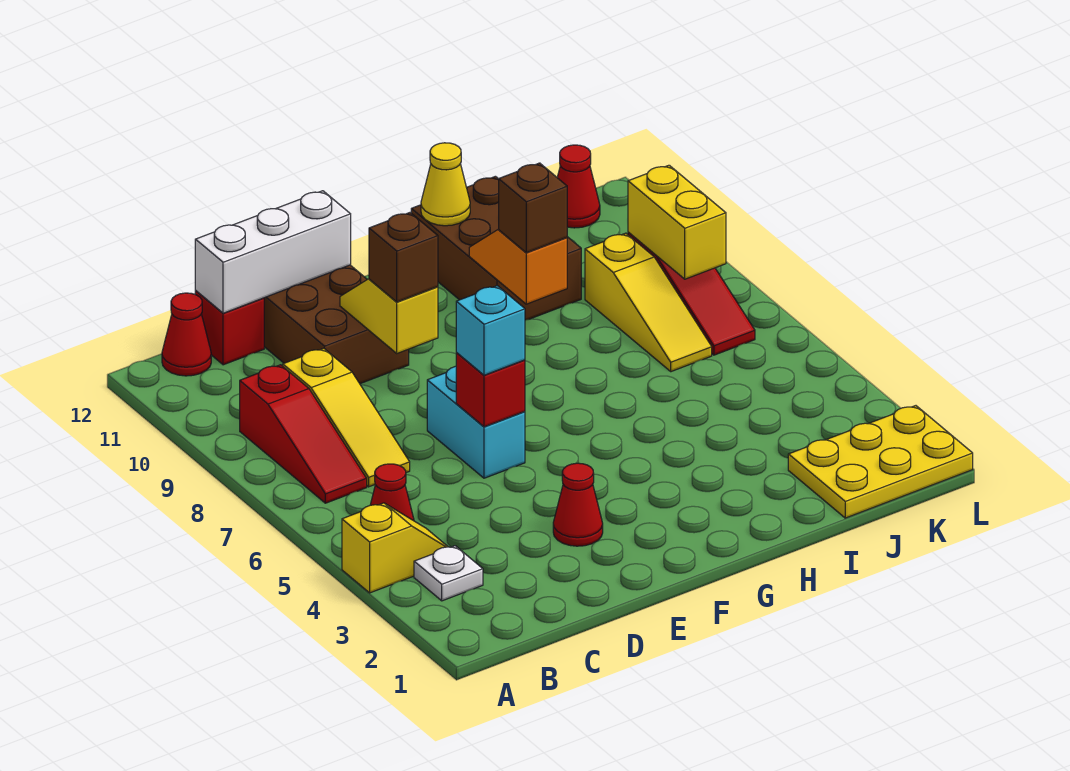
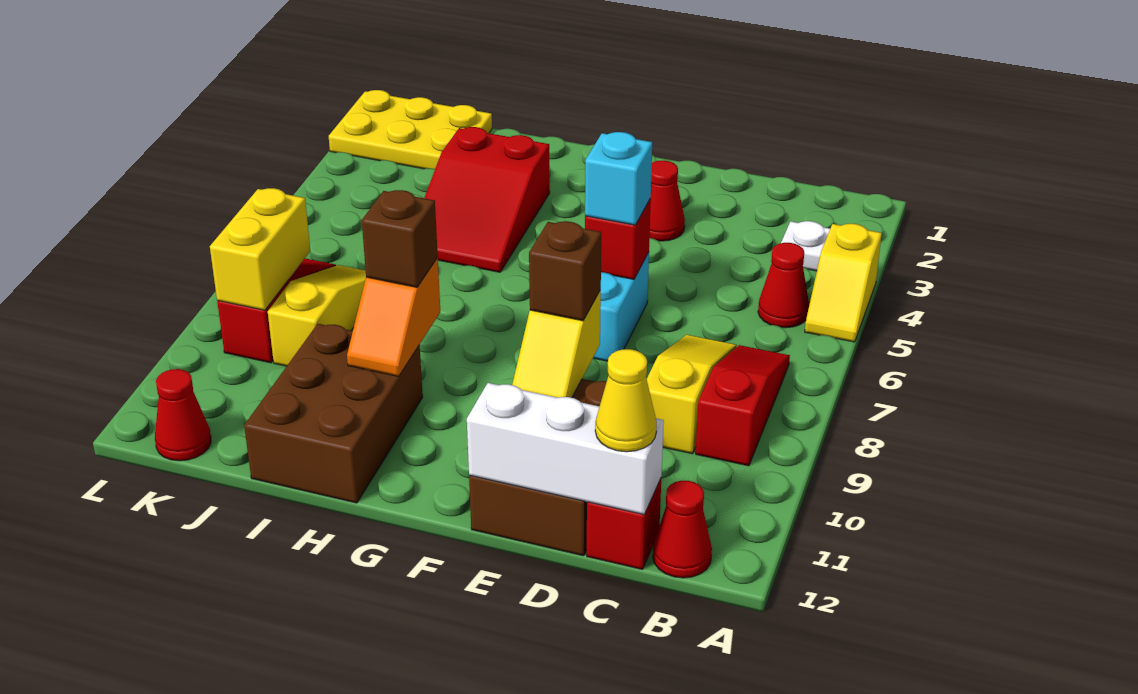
yellow 1x2 slope [342,503,448,593] -> yellow 1x2 slope turned to [805,224,882,342]
none -> red 2x3 slope [425,127,550,272]
yellow 1x1 cone [421,143,470,226] -> yellow 1x1 cone moved to [595,349,657,452]

